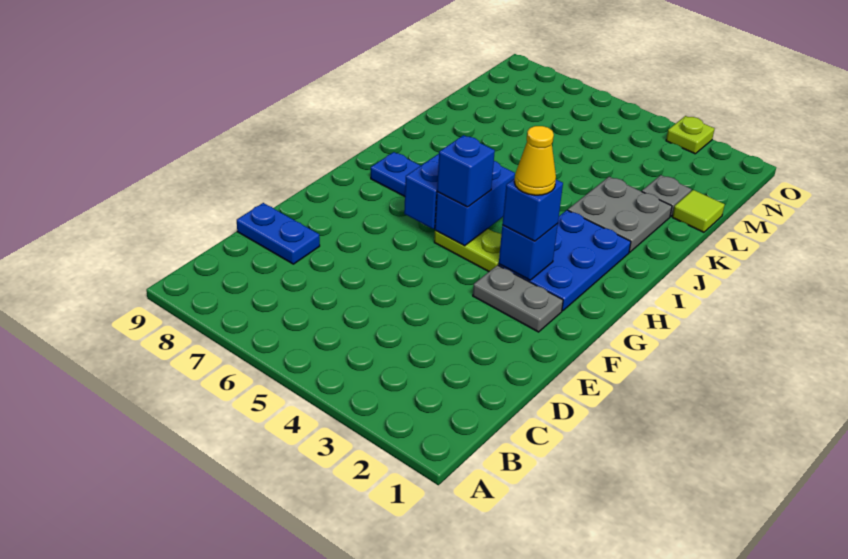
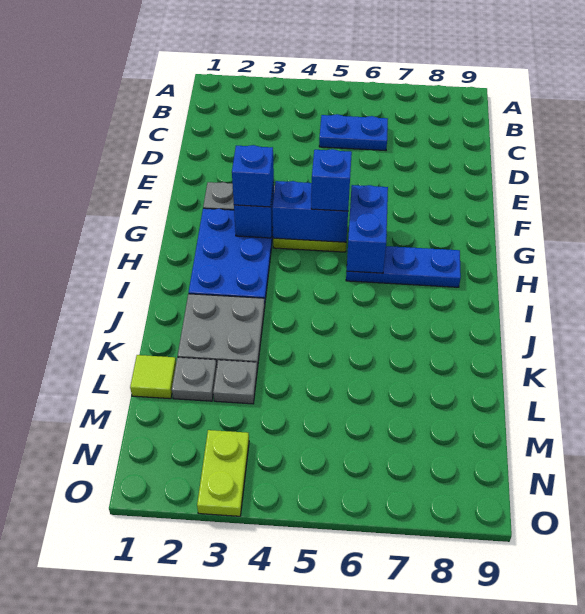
blue 1x2 plate [237,203,320,264] -> blue 1x2 plate moved to [319,114,388,151]
yellow 1x1 cone [514,126,556,195] -> none
blue 1x2 brick [435,161,515,246] -> blue 1x2 brick turned to [272,181,348,242]
none -> grey 1x1 plate [213,360,257,404]
lime 1x1 plate [666,116,714,154] -> lime 1x2 plate [197,430,249,516]

